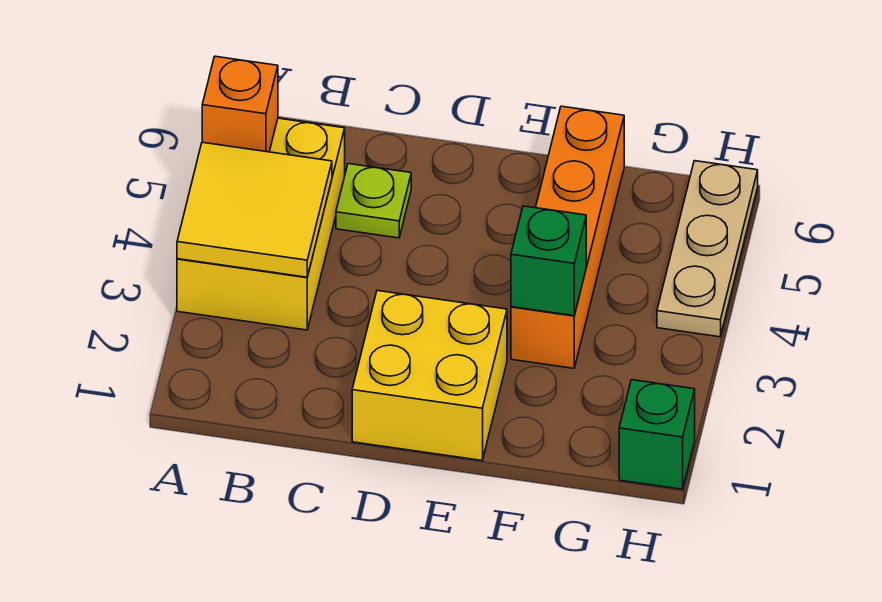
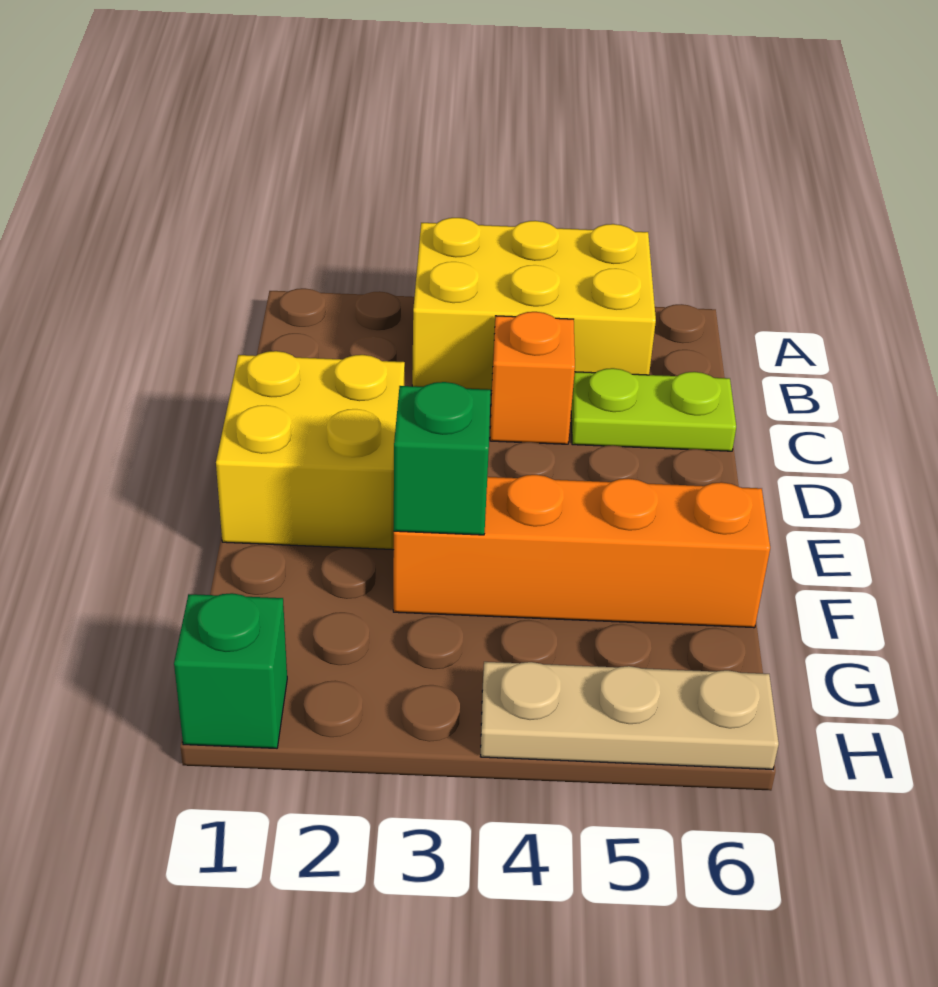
yellow 2x2 tile [177,142,332,277] -> none
orange 1x1 brick [202,56,278,152] -> orange 1x1 brick moved to [490,312,575,444]
lime 1x1 plate [336,164,411,238] -> lime 1x2 plate [571,368,736,451]

